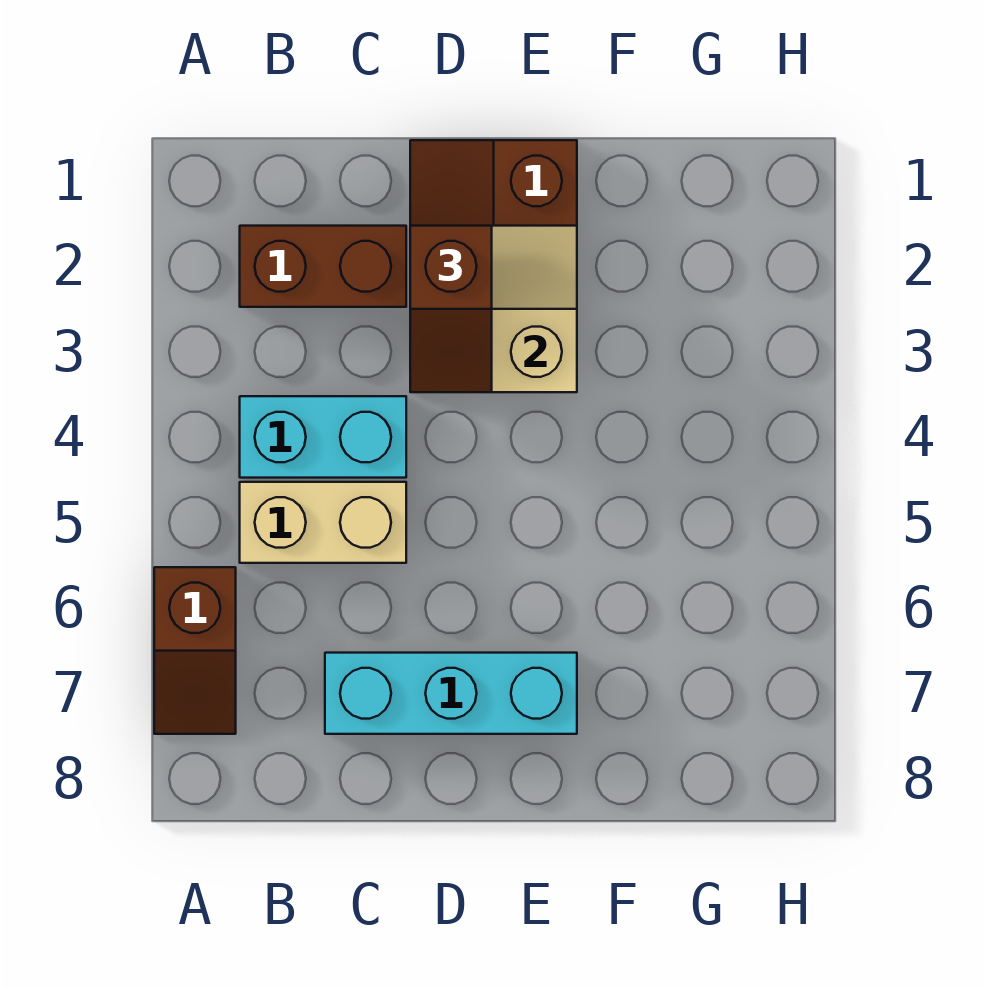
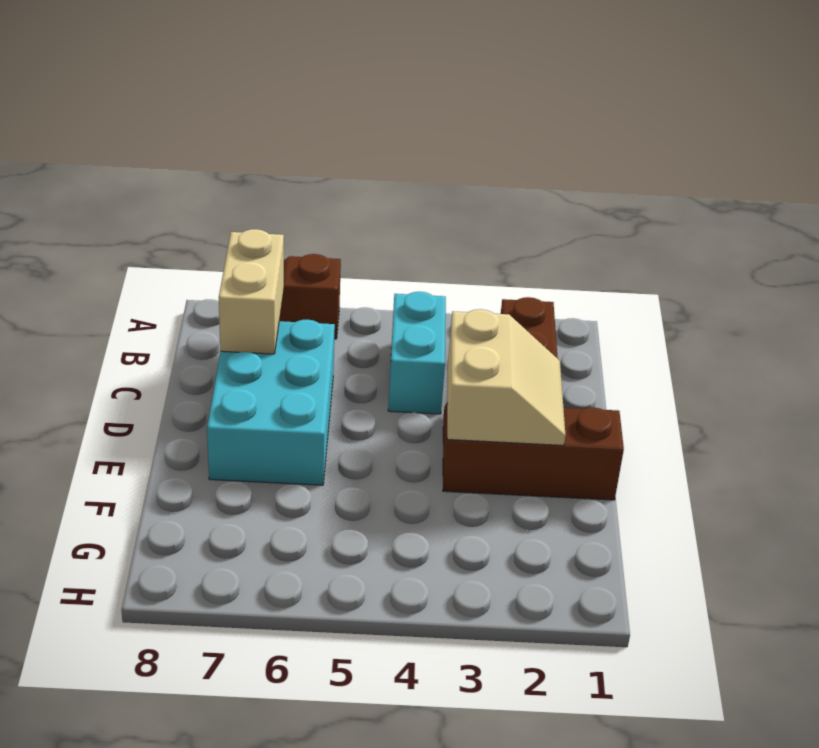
tan 1x2 brick [240,482,406,563] -> tan 1x2 brick moved to [219,229,284,354]
cyan 1x3 brick [325,653,577,734] -> cyan 2x3 brick [207,320,335,485]
brown 1x2 slope [410,226,492,392] -> none

